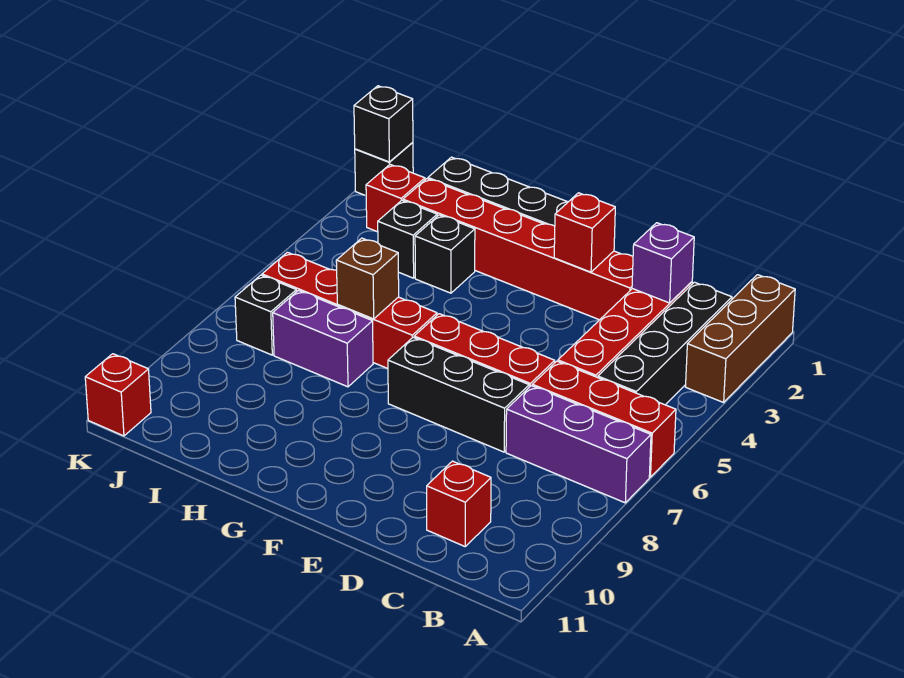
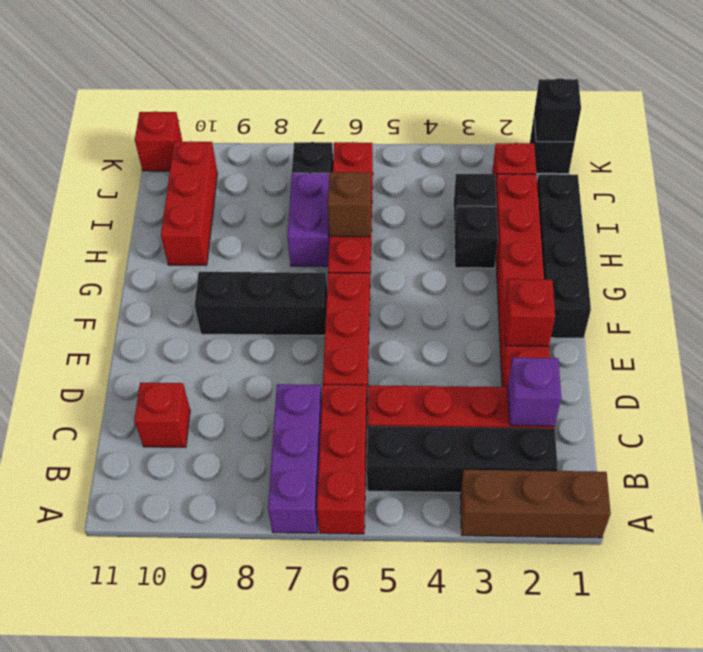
black 1x3 brick [388,337,529,452] -> black 1x3 brick turned to [195,272,327,335]
none -> red 1x3 brick [161,141,218,266]

